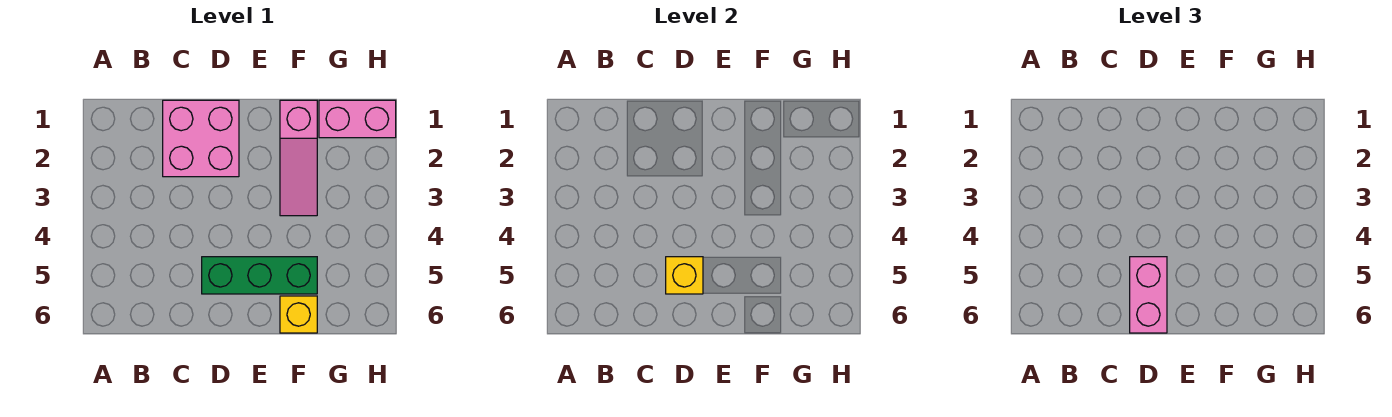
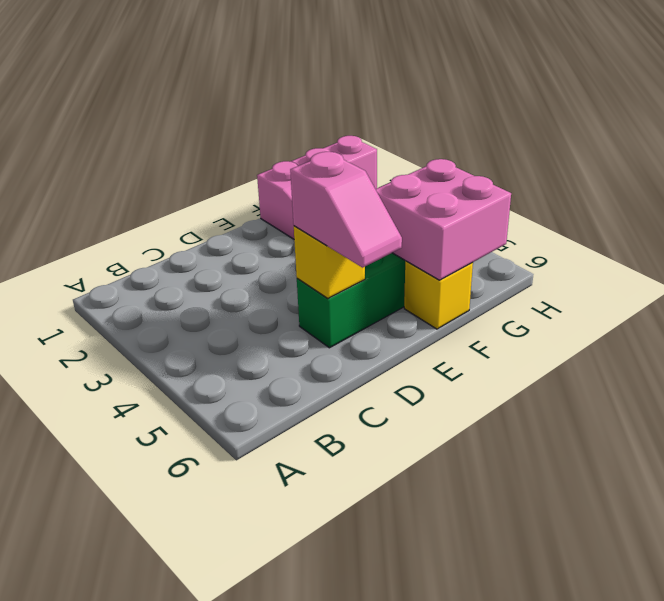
pink 2x2 brick [163,100,239,177] -> pink 2x2 brick moved to [376,159,511,280]
pink 1x2 brick [1130,257,1167,333] -> pink 1x2 slope [290,152,402,268]

